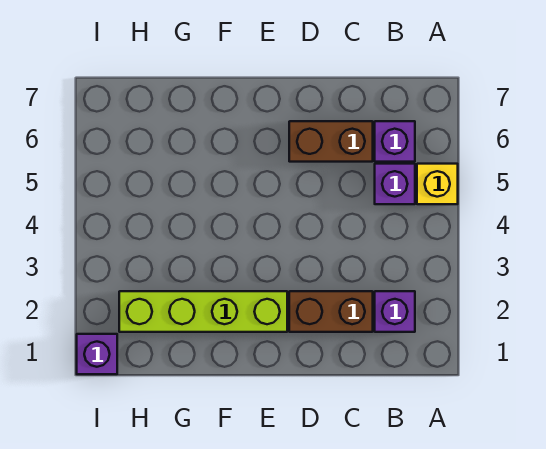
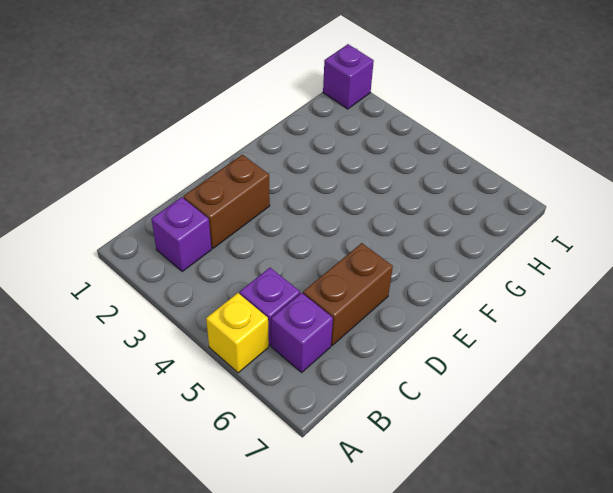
lime 1x4 brick [119,291,287,332] -> none

